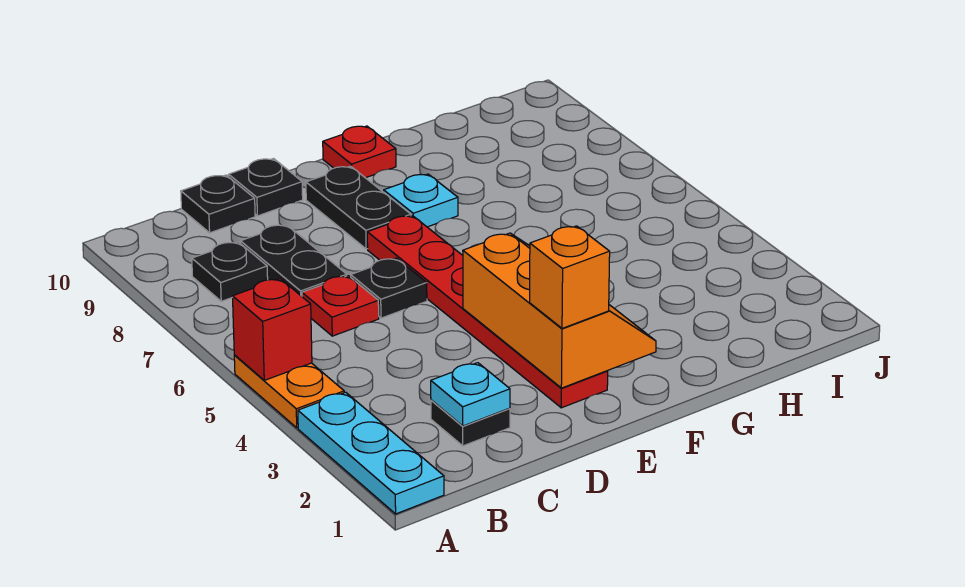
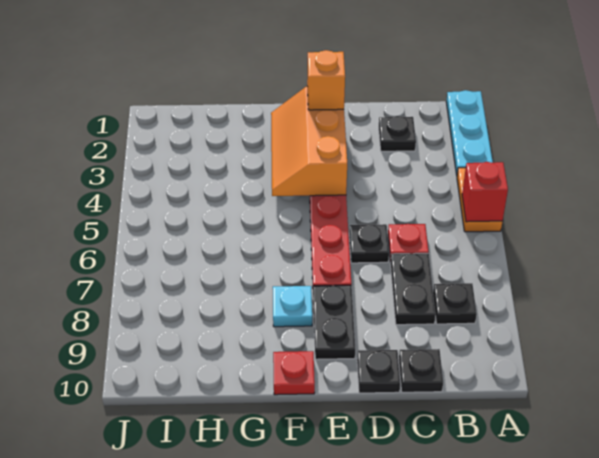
cyan 1x1 plate [431,363,510,426] -> none

